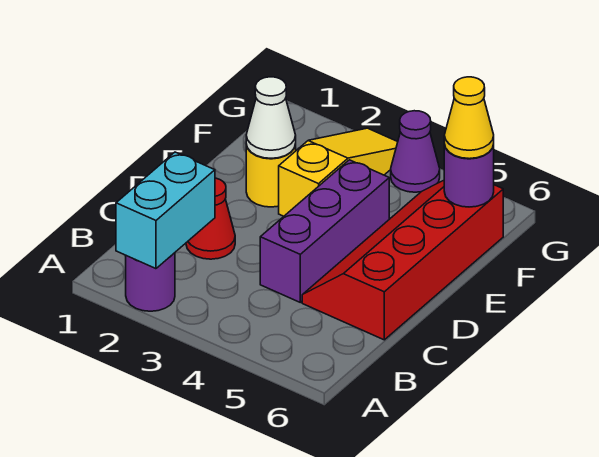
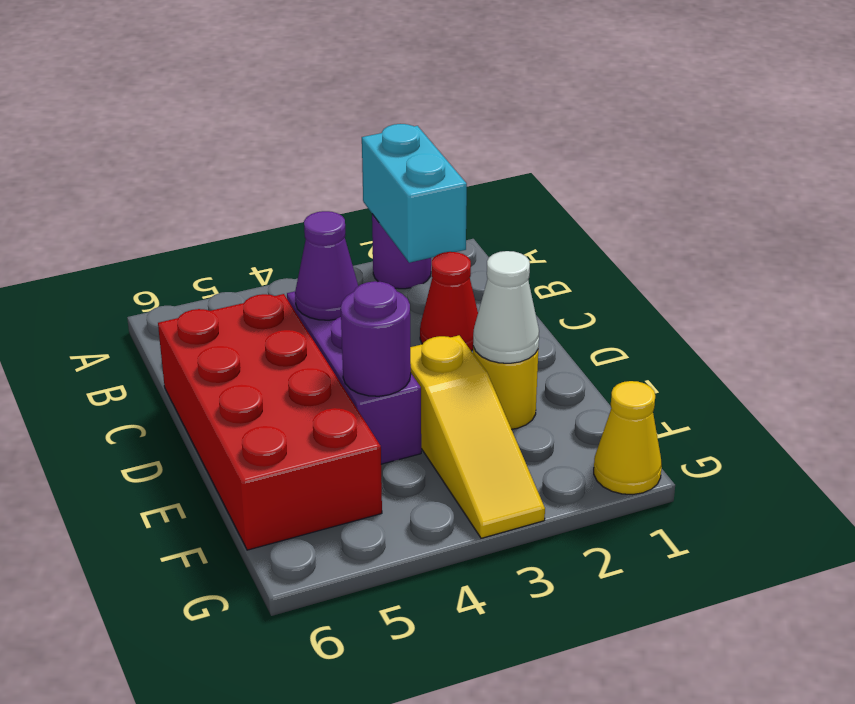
red 2x4 slope [302,180,503,340] -> red 2x4 brick [158,294,382,550]
purple 1x1 round brick [444,144,494,207] -> purple 1x1 round brick moved to [341,281,411,396]
yellow 1x1 cone [444,77,494,159] -> yellow 1x1 cone moved to [594,381,662,495]
purple 1x1 cone [391,111,440,192] -> purple 1x1 cone moved to [295,211,358,320]

